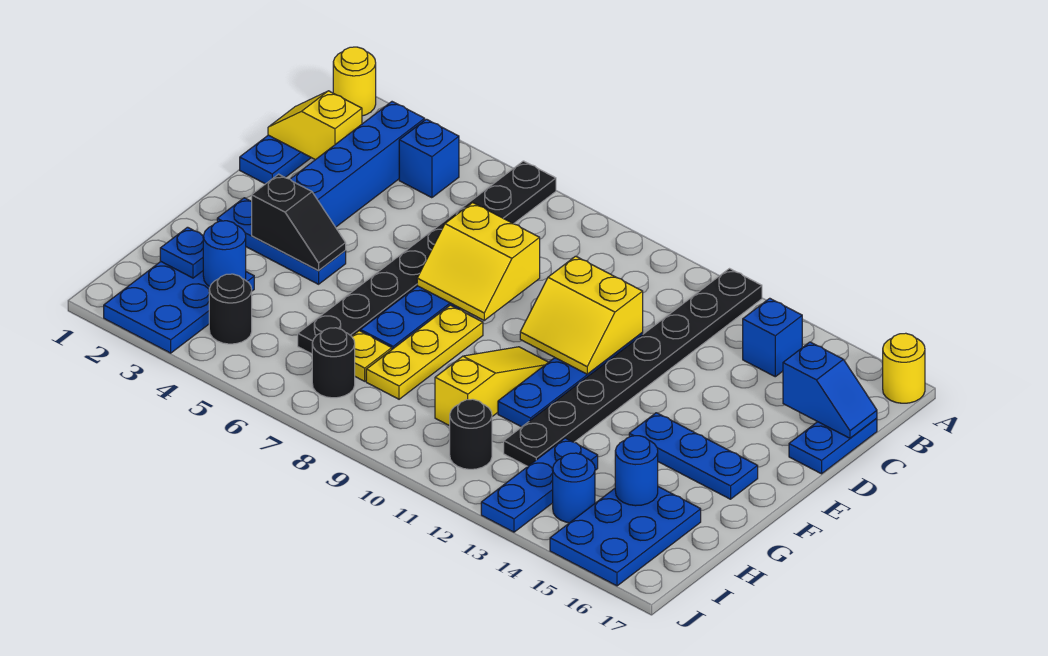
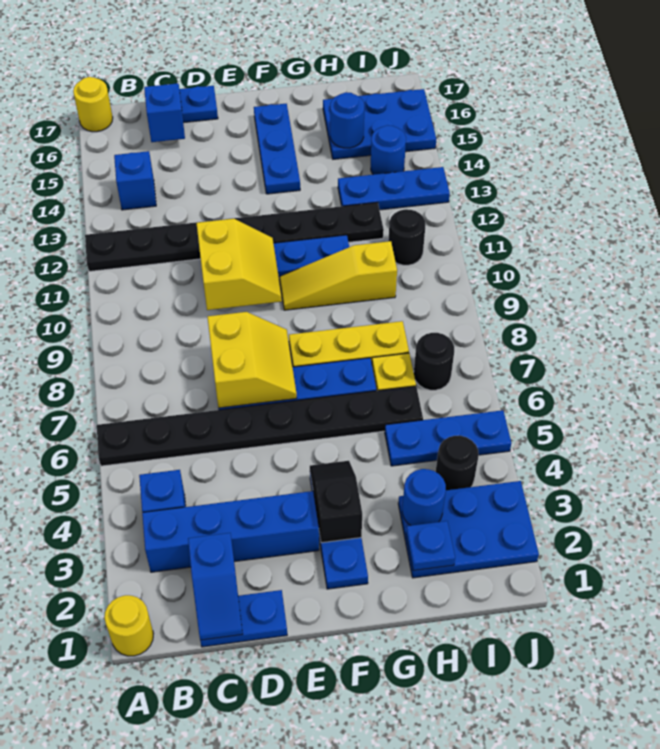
yellow 1x2 slope [268,91,362,160] -> blue 1x2 slope [188,533,242,640]
none -> blue 1x3 plate [385,410,511,466]

